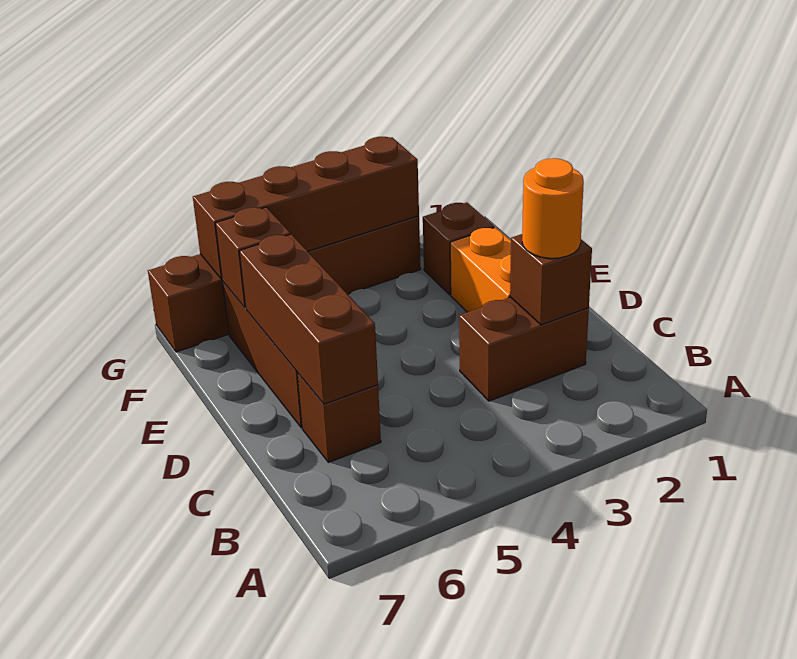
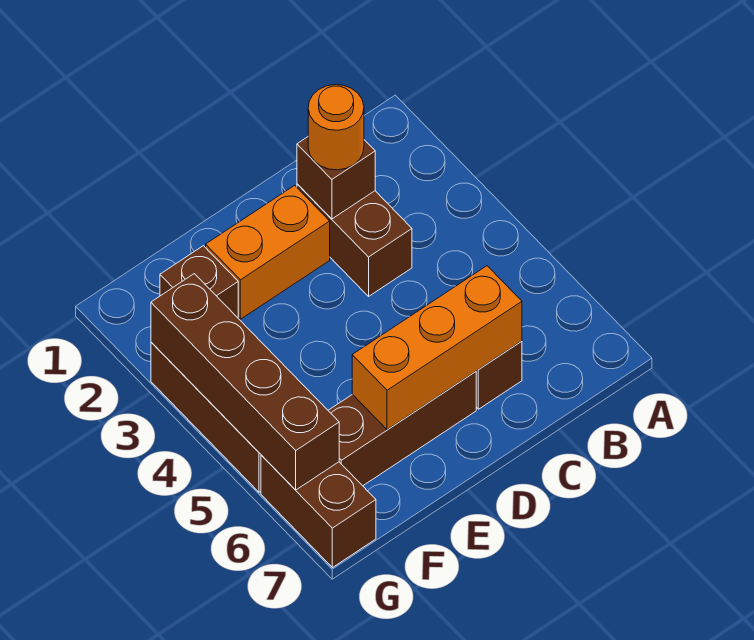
brown 1x3 brick [239,234,378,404] -> orange 1x3 brick [352,266,522,430]
brown 1x1 brick [215,207,290,308] -> none

